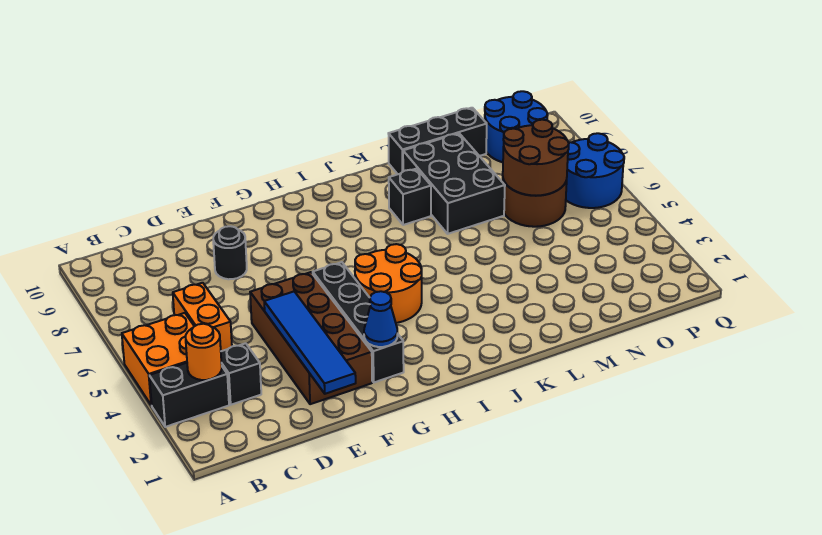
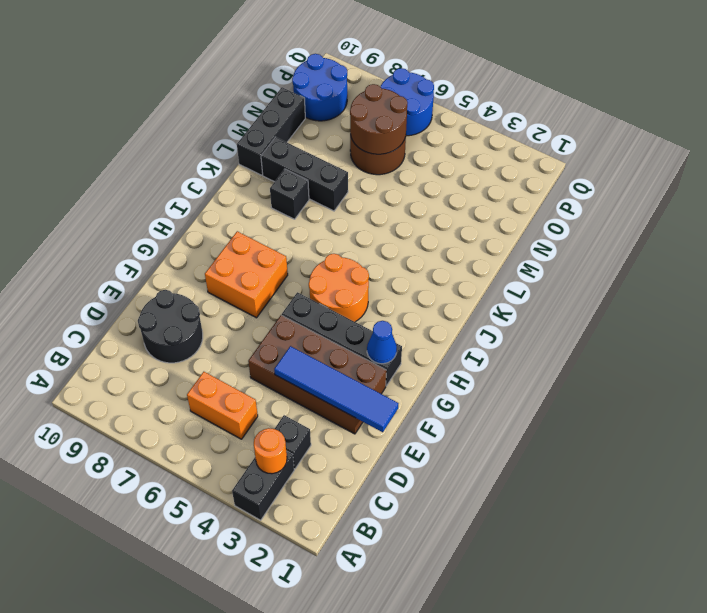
orange 2x2 brick [122,313,194,405] -> orange 2x2 brick moved to [205,231,288,318]
black 1x1 round brick [213,226,247,279] -> black 2x2 round brick [138,290,203,363]
black 2x3 brick [403,133,505,234] -> black 1x3 brick [261,137,348,211]

